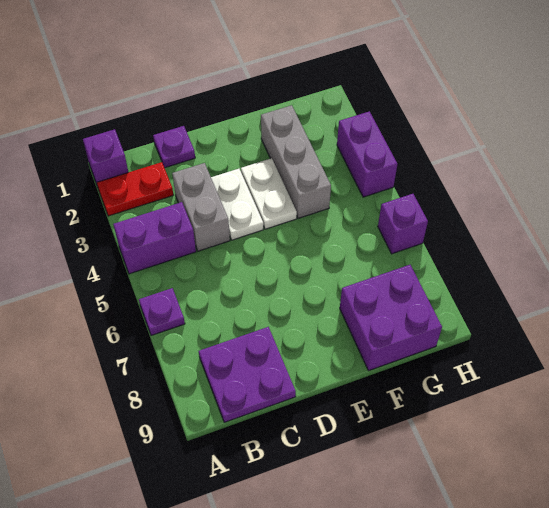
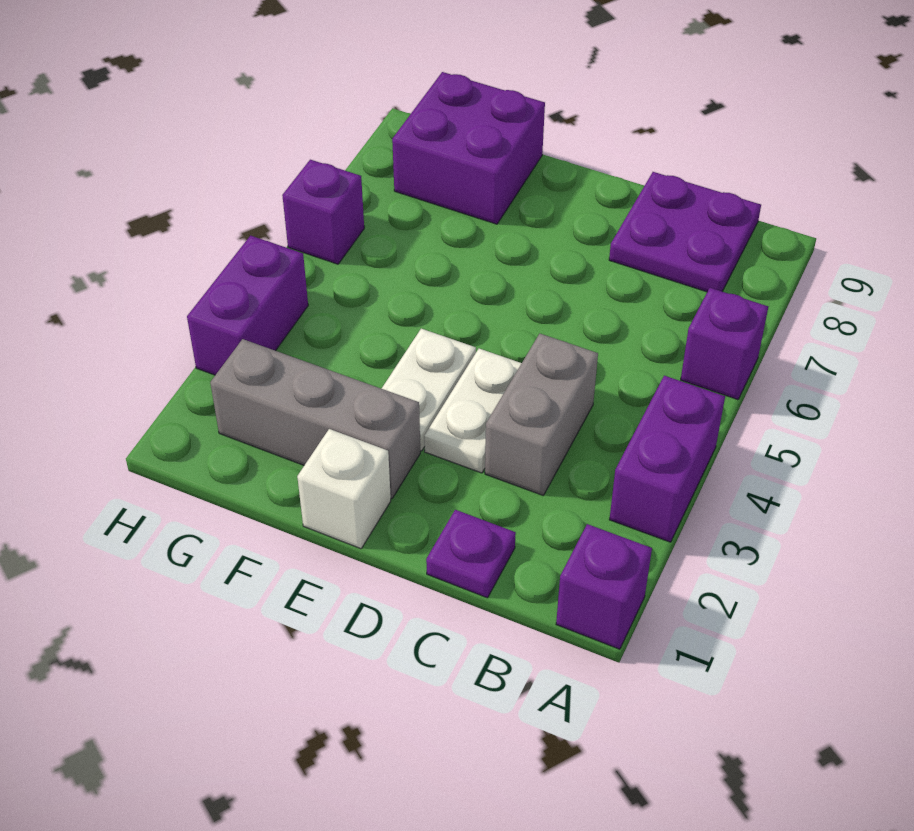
red 1x2 plate [97,162,173,216] -> none
purple 1x2 brick [113,202,196,274] -> purple 1x2 brick turned to [609,376,725,542]
purple 1x1 plate [139,288,185,335] -> purple 1x1 brick [681,288,768,400]
none -> white 1x1 brick [297,429,391,549]
grey 1x3 brick [261,105,331,218] -> grey 1x3 brick turned to [210,339,420,499]

